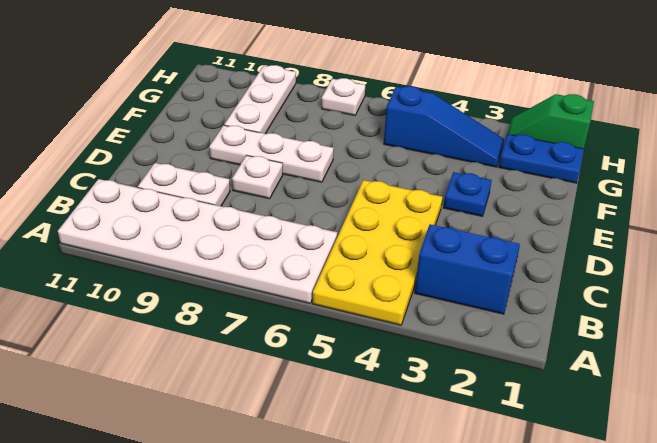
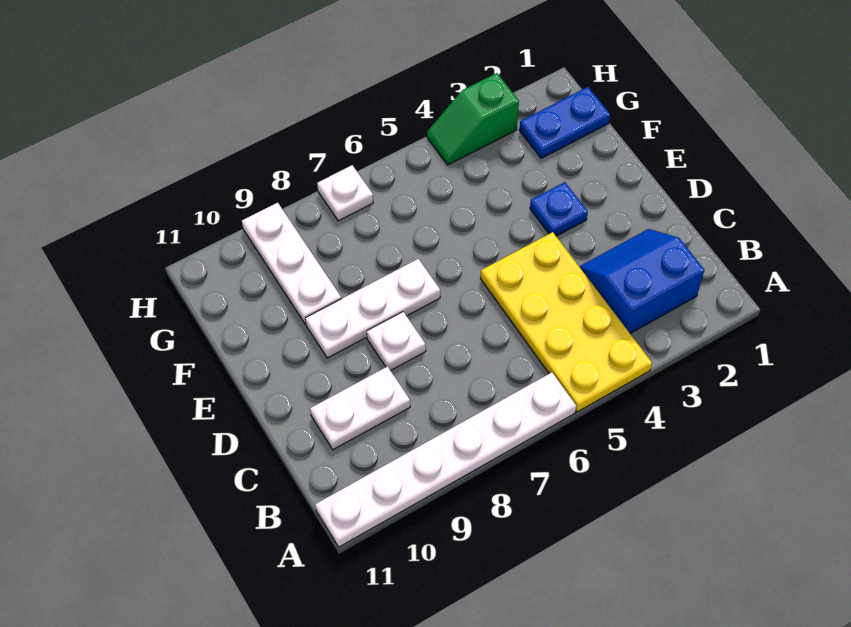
white 2x6 plate [58,179,337,303] -> white 1x6 plate [315,373,576,547]
blue 1x3 slope [384,86,504,167] -> none
green 1x2 slope [508,94,594,149] -> green 1x2 slope moved to [427,73,519,165]

